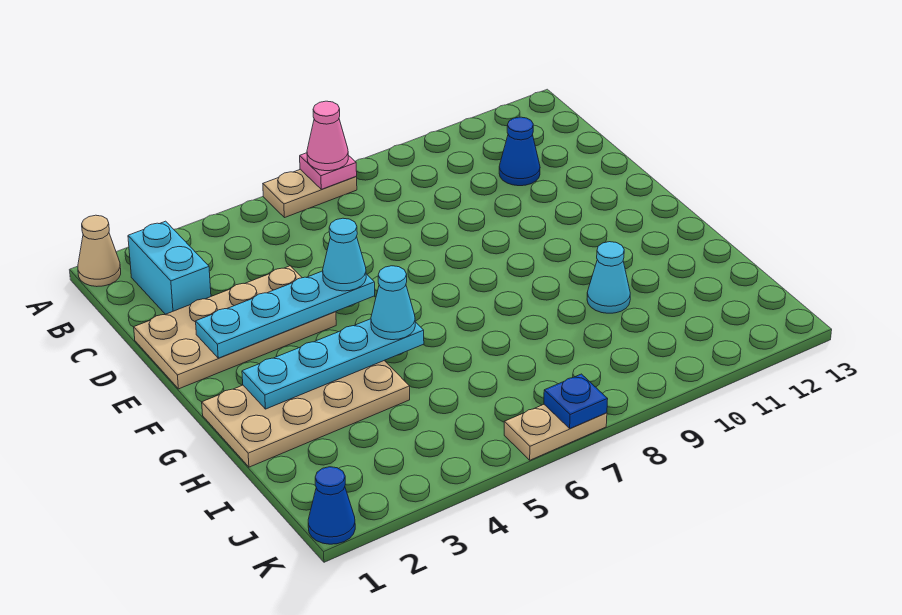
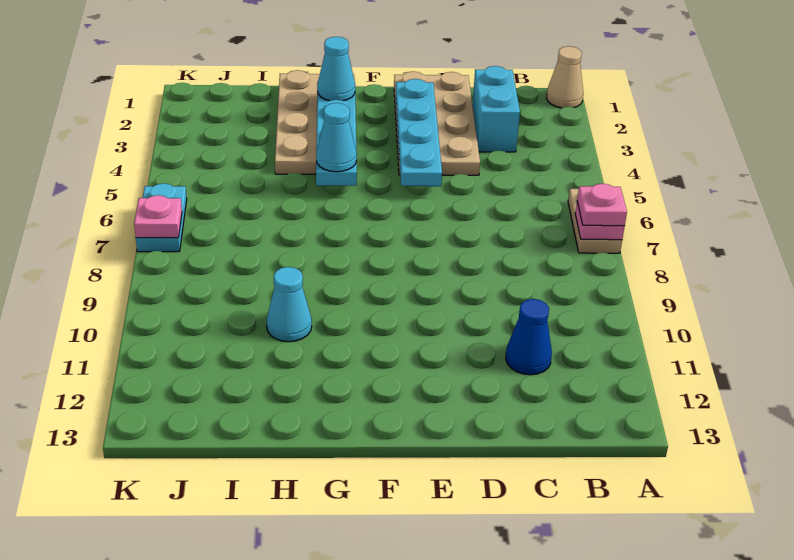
pink 1x1 cone [307,101,348,171] -> pink 1x1 plate [577,184,627,226]
cyan 1x2 brick [128,221,211,314] -> cyan 1x2 brick turned to [472,66,520,152]
cyan 1x1 cone [323,218,366,291] -> cyan 1x1 cone moved to [317,37,355,101]
blue 1x1 cone [308,467,355,544] -> none
tan 1x2 plate [504,405,607,460] -> cyan 1x2 plate [136,183,187,252]
blue 1x1 plate [544,374,608,428] -> pink 1x1 plate [134,195,182,238]

